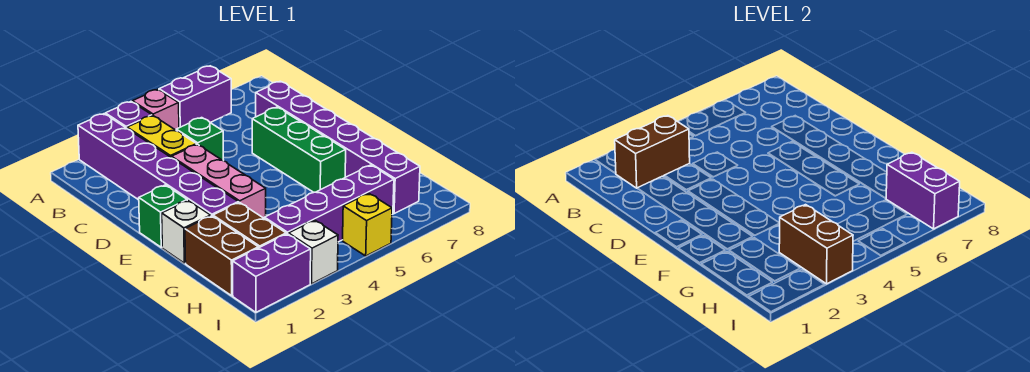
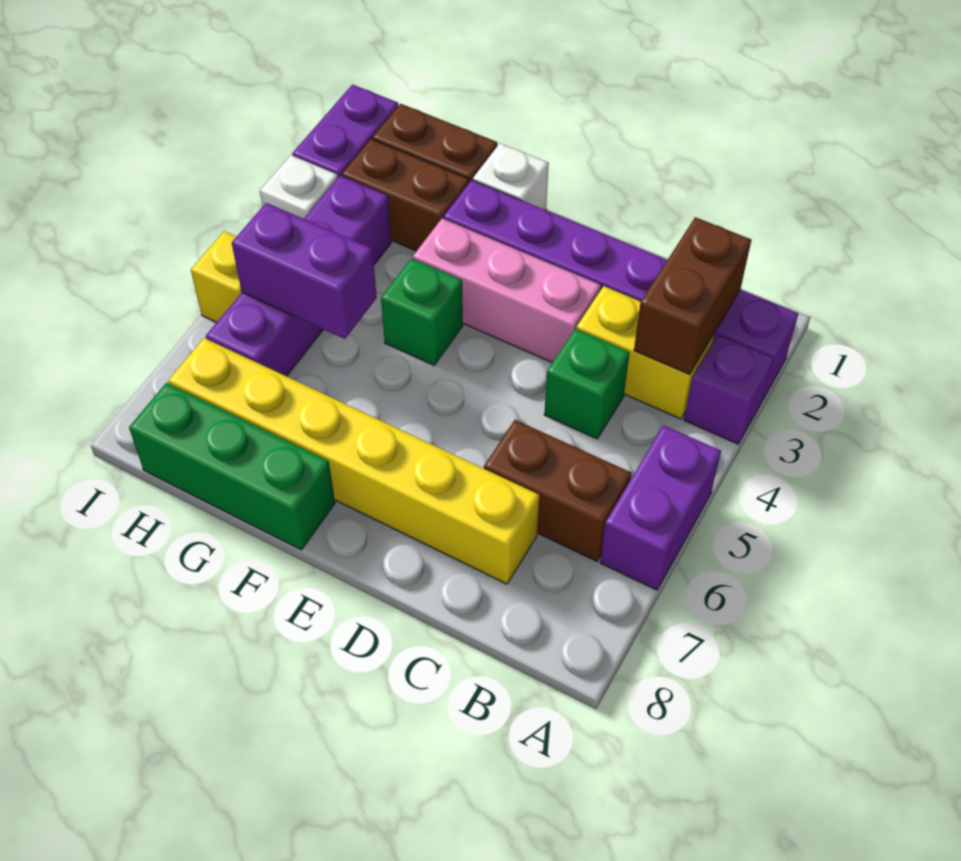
pink 1x1 brick [132,89,179,130] -> none
purple 1x6 brick [256,81,420,214] -> yellow 1x6 brick [168,338,539,584]
green 1x3 brick [252,107,346,192] -> green 1x3 brick moved to [129,383,335,550]
green 1x1 brick [139,185,187,247] -> green 1x1 brick moved to [381,258,463,365]
brown 1x2 brick [779,205,853,284] -> brown 1x2 brick moved to [484,420,631,561]
purple 1x2 brick [886,152,960,229] -> purple 1x2 brick moved to [232,203,377,339]

